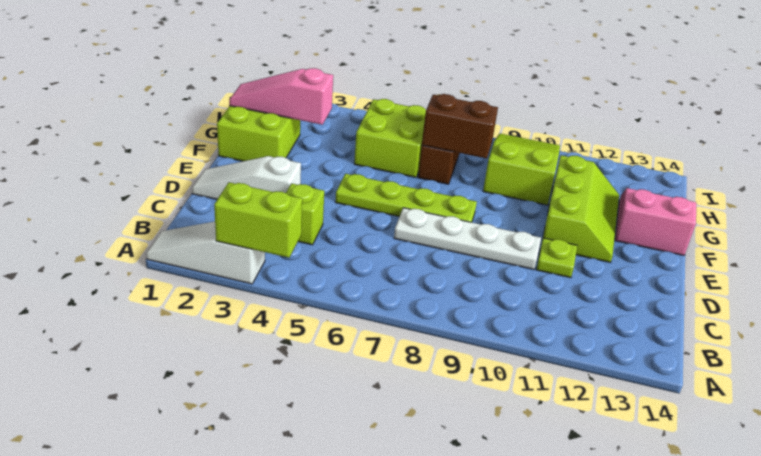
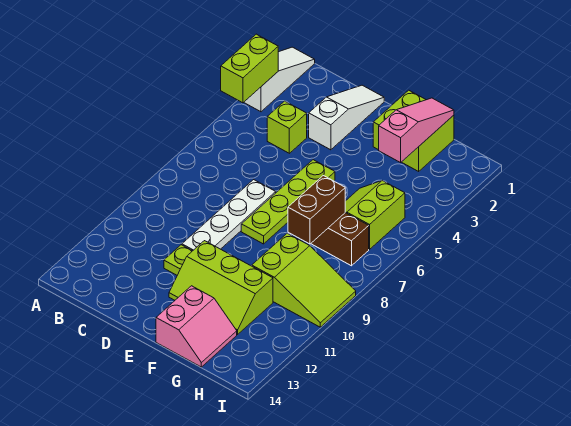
lime 2x2 brick [354,99,426,177] -> lime 2x2 slope [345,181,405,249]

